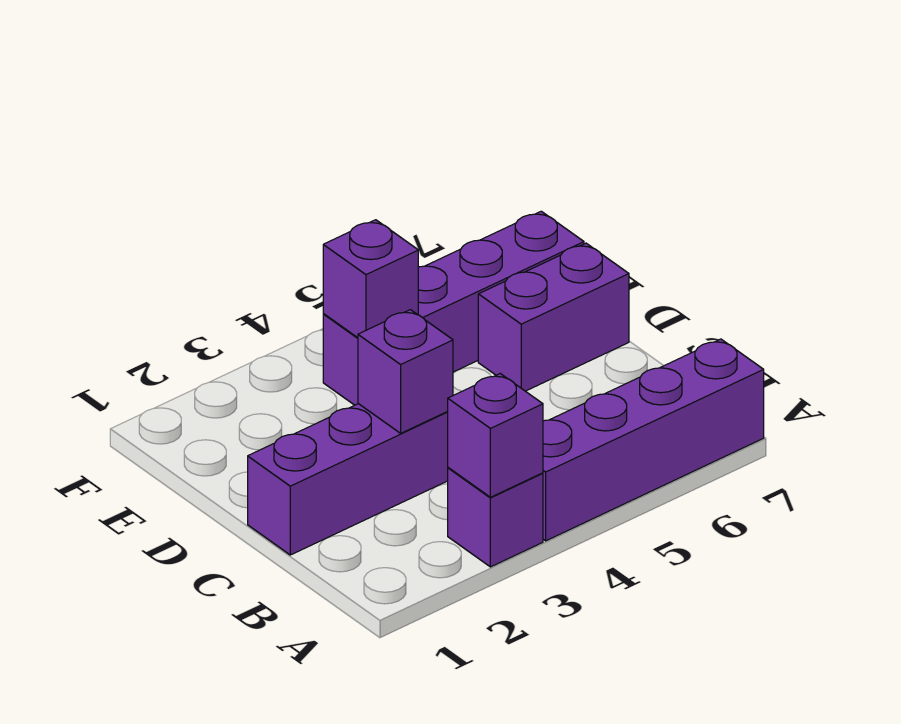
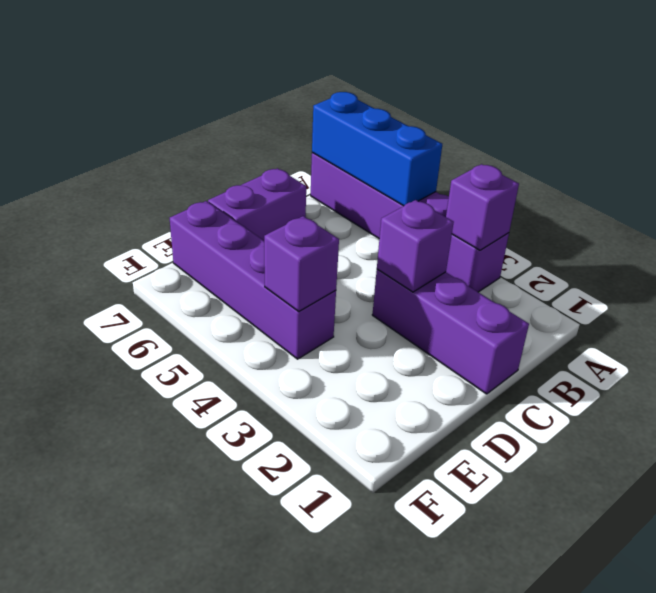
none -> blue 1x3 brick [312,92,442,206]
purple 1x2 brick [478,243,629,391] -> purple 1x2 brick turned to [208,168,306,240]

